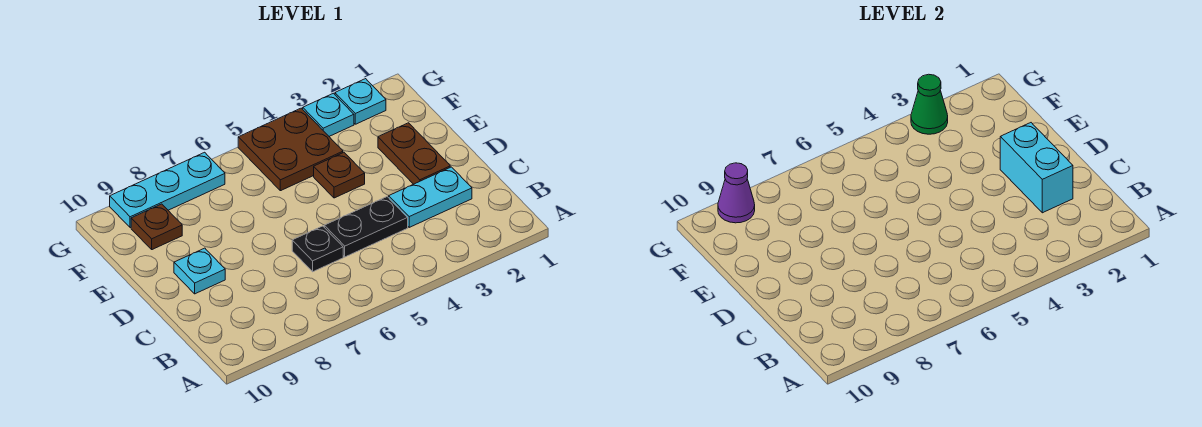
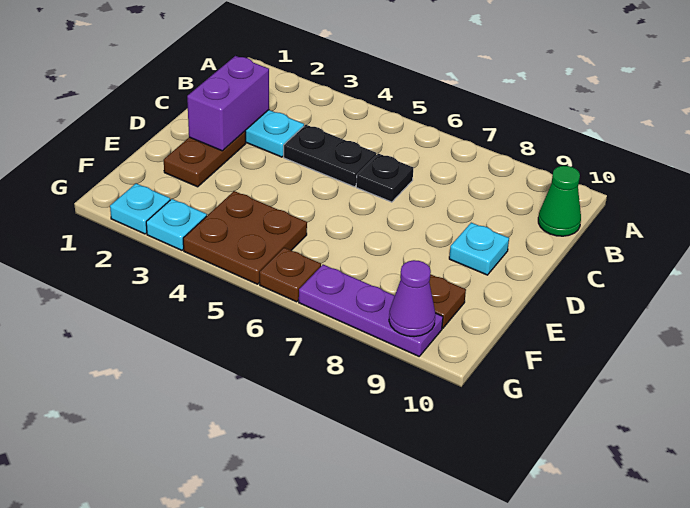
cyan 1x2 brick [1000,123,1073,213] -> purple 1x2 brick [187,56,269,151]
brown 1x1 plate [314,153,365,198] -> brown 1x1 plate moved to [260,248,321,302]
green 1x1 cone [911,74,948,134] -> green 1x1 cone moved to [538,166,581,236]
cyan 1x3 plate [110,152,225,228] -> purple 1x3 plate [299,265,443,356]

